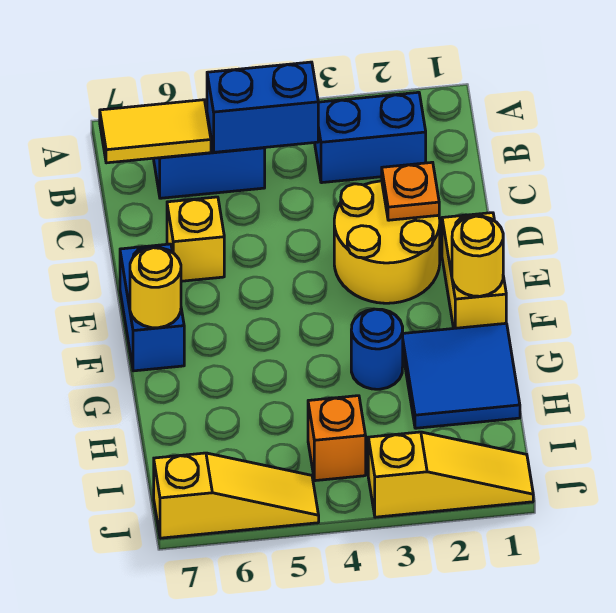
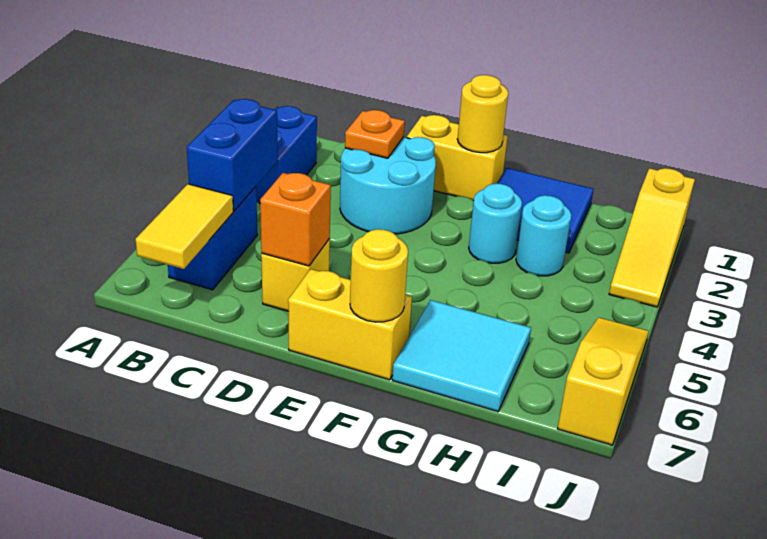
yellow 2x2 round brick [334,181,440,303] -> cyan 2x2 round brick [340,137,436,234]
blue 1x2 brick [120,244,184,371] -> yellow 1x2 brick [288,269,412,380]
blue 1x1 round brick [351,309,403,389] -> cyan 1x1 round brick [469,184,522,263]
none -> cyan 2x2 tile [392,300,531,412]
none -> cyan 1x1 round brick [516,195,571,276]
orange 1x1 brick [308,396,366,481] -> orange 1x1 brick moved to [260,173,331,266]
yellow 1x3 slope [368,432,533,517] -> yellow 1x3 slope turned to [609,168,695,307]

